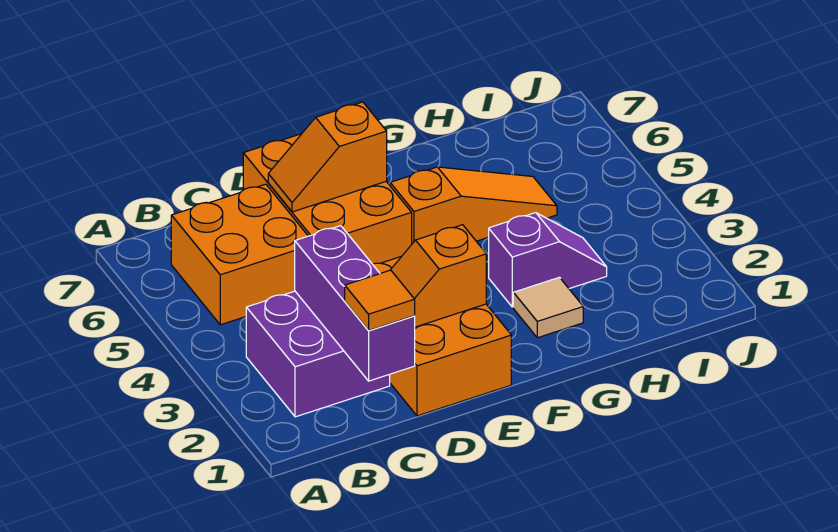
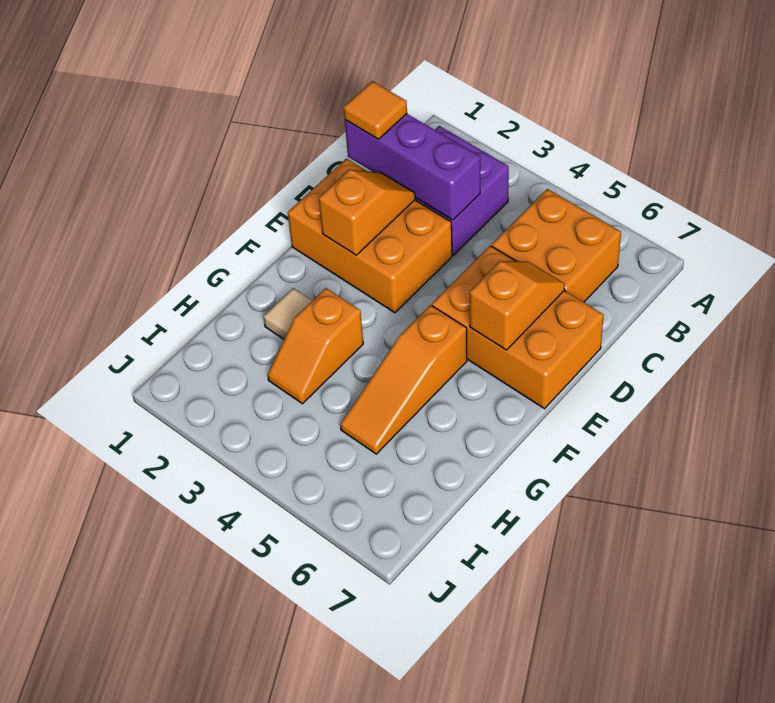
purple 1x2 slope [489,213,607,307] -> orange 1x2 slope [268,288,363,404]

